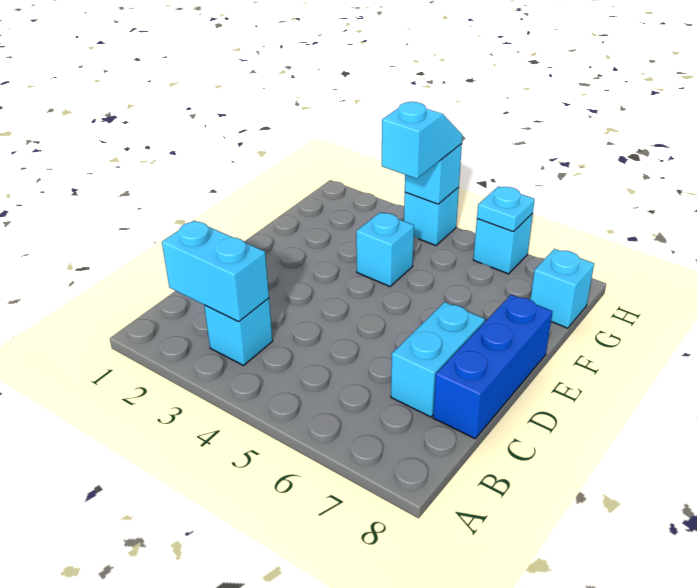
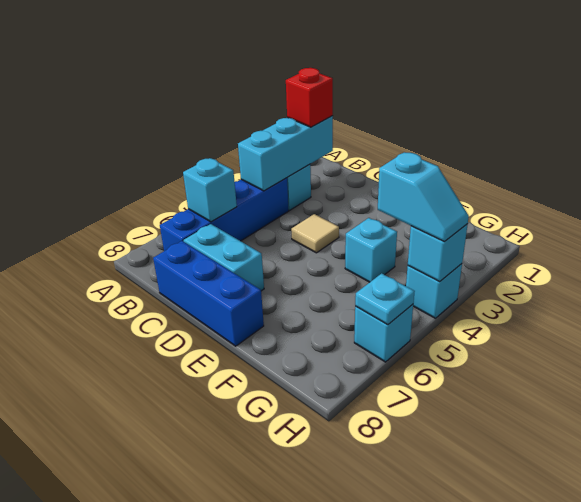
cyan 1x2 brick [162,221,269,322] -> cyan 1x3 brick [238,116,333,191]
none -> red 1x1 brick [286,68,333,127]
none -> blue 1x4 brick [160,178,289,251]
none -> tan 1x1 tile [291,214,339,253]
cyan 1x1 brick [530,249,594,328] -> cyan 1x1 brick moved to [183,158,237,222]

